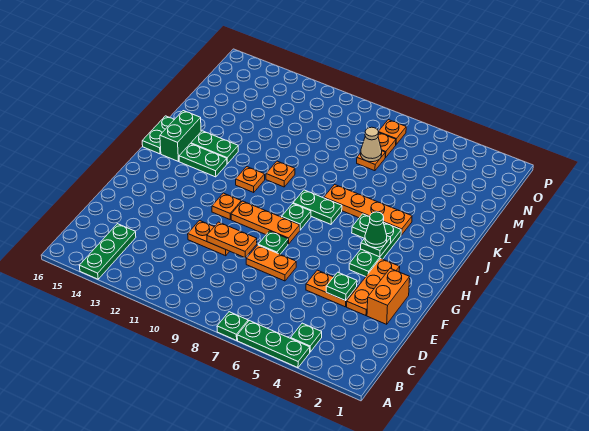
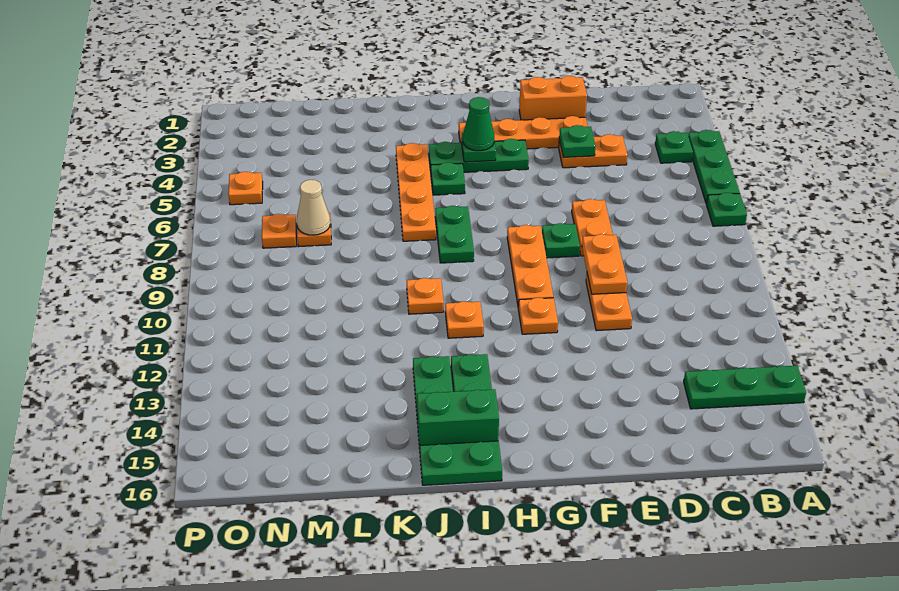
orange 1x3 plate [347,258,400,316] -> orange 1x4 plate [459,116,588,149]
orange 1x2 plate [306,270,357,307] -> orange 1x2 plate turned to [559,134,627,168]
green 1x1 plate [282,204,311,230] -> none
orange 1x1 plate [379,120,406,144] -> orange 1x1 plate moved to [228,172,263,205]

